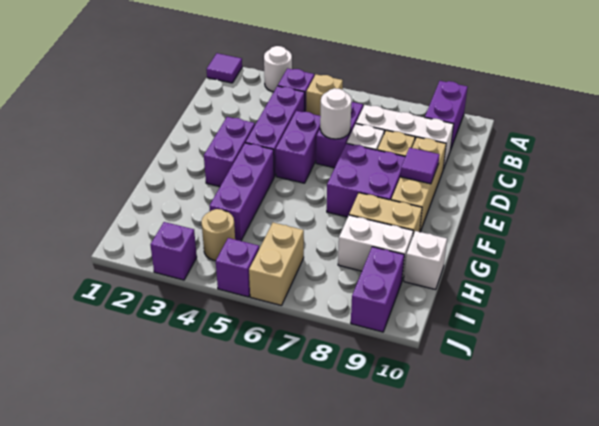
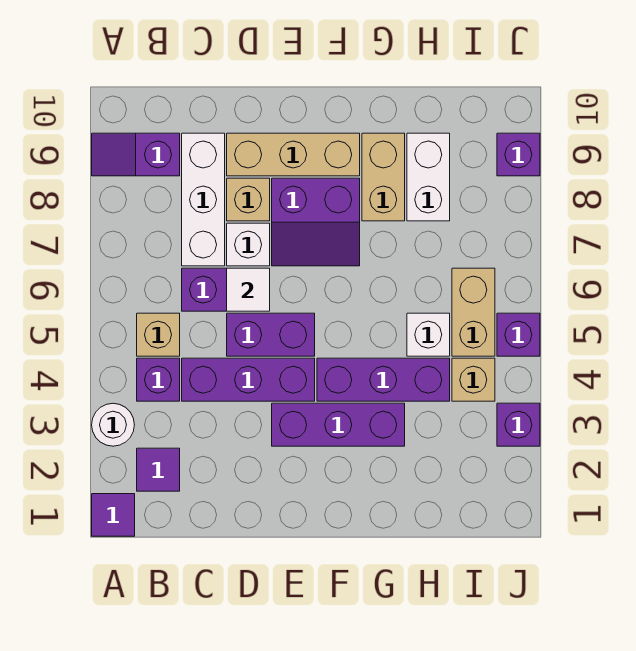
purple 1x2 brick [425,81,468,150] -> purple 1x2 slope [92,133,180,176]
white 1x1 round brick [320,88,352,139] -> white 1x1 tile [227,268,270,311]
purple 1x2 brick [204,117,255,187] -> purple 1x3 brick [272,403,405,446]
purple 2x2 brick [327,143,405,217] -> purple 2x2 slope [272,178,360,266]
purple 1x1 tile [400,148,440,184] -> purple 1x1 tile moved to [137,448,180,491]
white 1x1 brick [404,231,447,290] -> white 1x1 brick moved to [407,313,450,356]
tan 1x1 round brick [201,209,235,261] -> tan 1x1 brick [452,358,495,401]
tan 1x2 brick [249,223,304,306] -> tan 1x2 brick turned to [452,268,495,356]
purple 1x2 brick [351,247,404,332] -> purple 1x1 brick [497,133,540,176]

